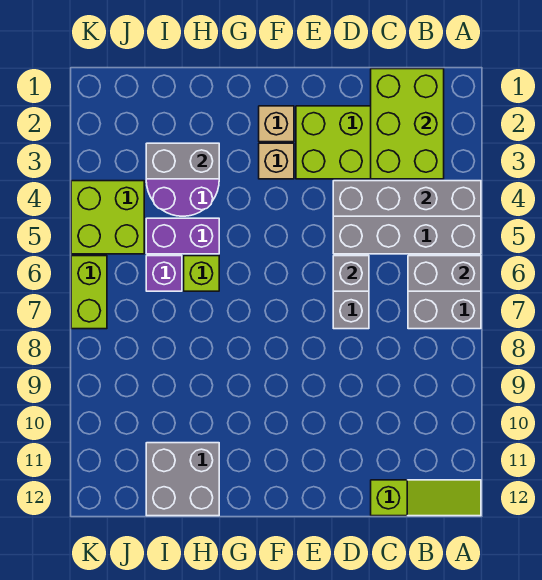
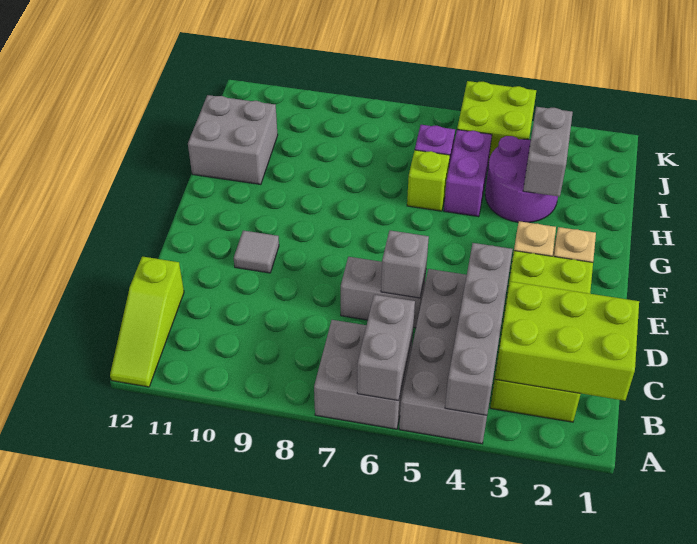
none -> grey 1x1 tile [234,231,279,273]
lime 1x2 brick [71,256,107,329] -> none

